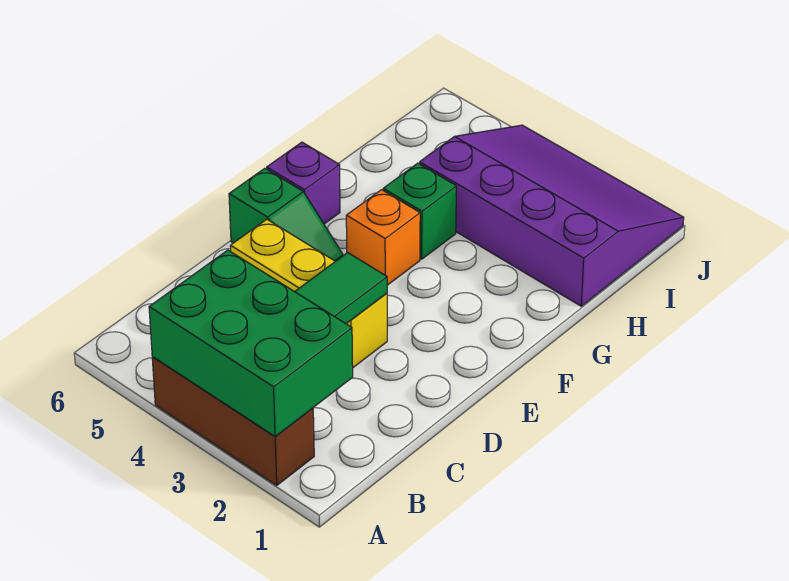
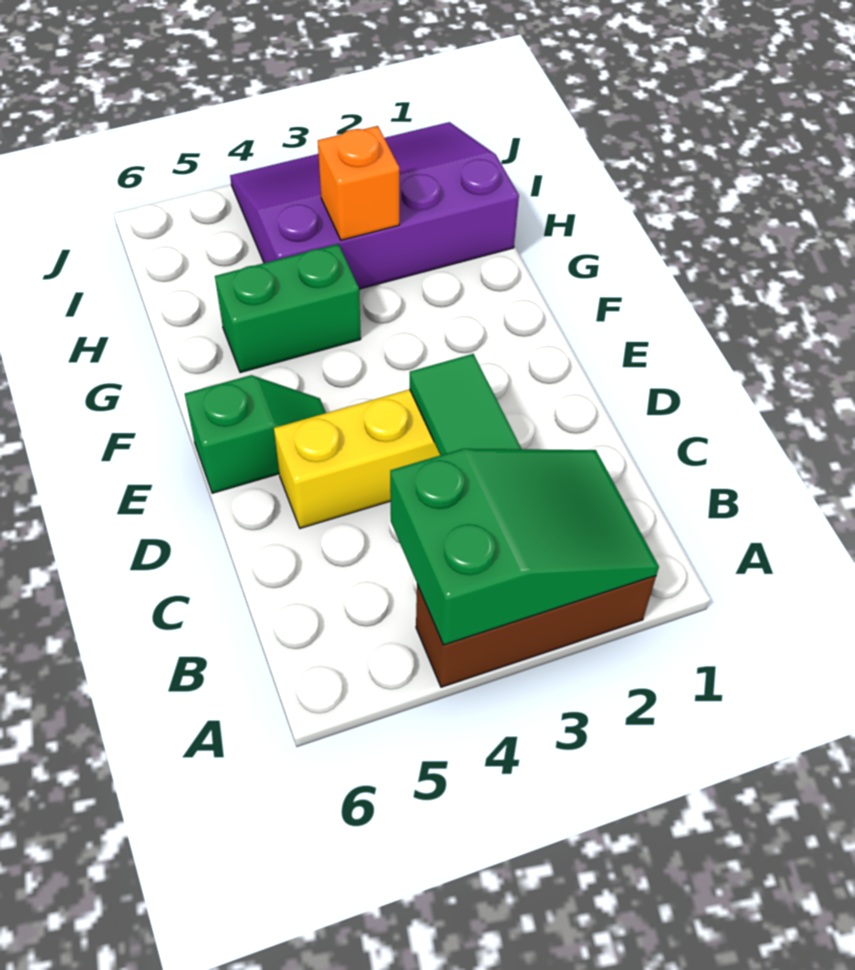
green 2x3 brick [149,250,353,437] -> green 2x3 slope [390,449,659,645]
orange 1x1 brick [346,190,420,285] -> orange 1x1 brick moved to [318,126,399,240]
purple 1x1 brick [267,142,340,224] -> none
green 1x1 brick [383,163,456,259] -> green 1x2 brick [215,244,361,373]

